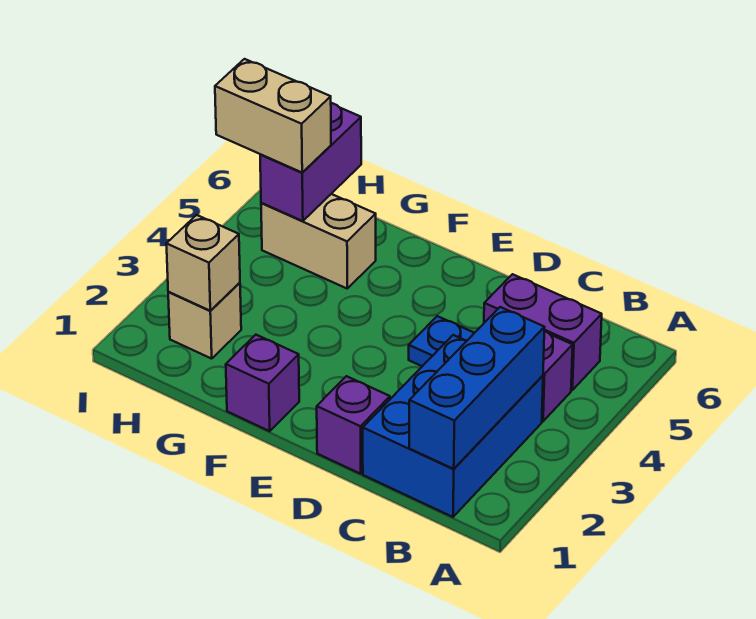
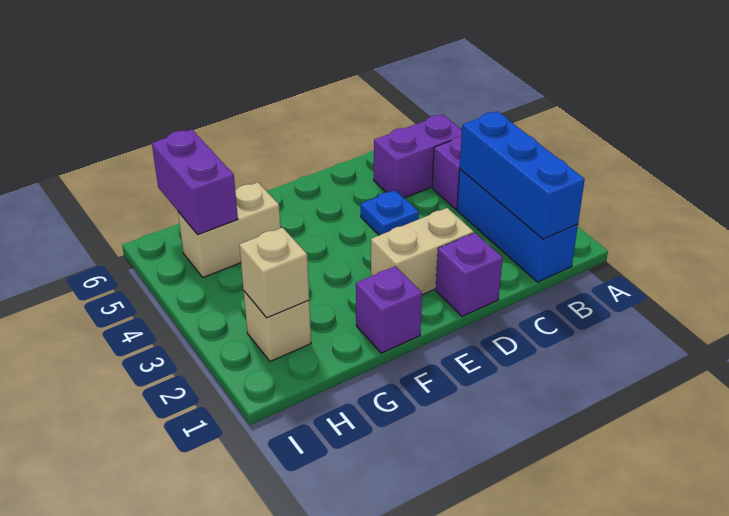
blue 2x3 brick [363,335,543,517] -> blue 1x3 brick [457,169,578,282]
tan 1x2 brick [215,59,331,173] -> tan 1x2 brick moved to [371,208,474,295]

